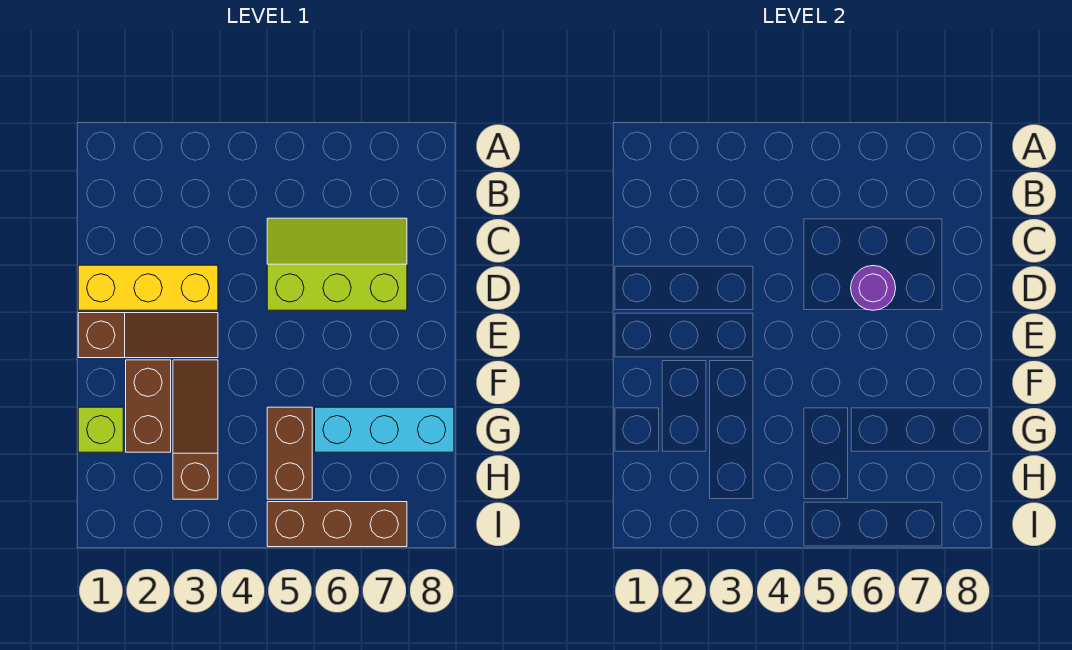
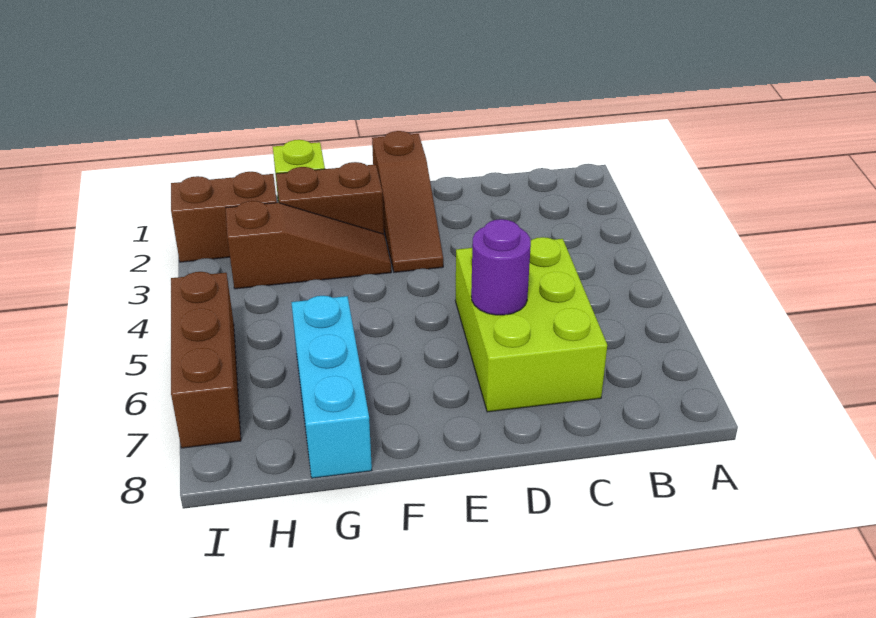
lime 2x3 slope [267,218,407,310] -> lime 2x3 brick [455,237,607,412]
yellow 1x3 brick [78,265,218,310] -> none
brown 1x2 brick [267,407,312,499] -> brown 1x2 brick moved to [171,172,277,262]

